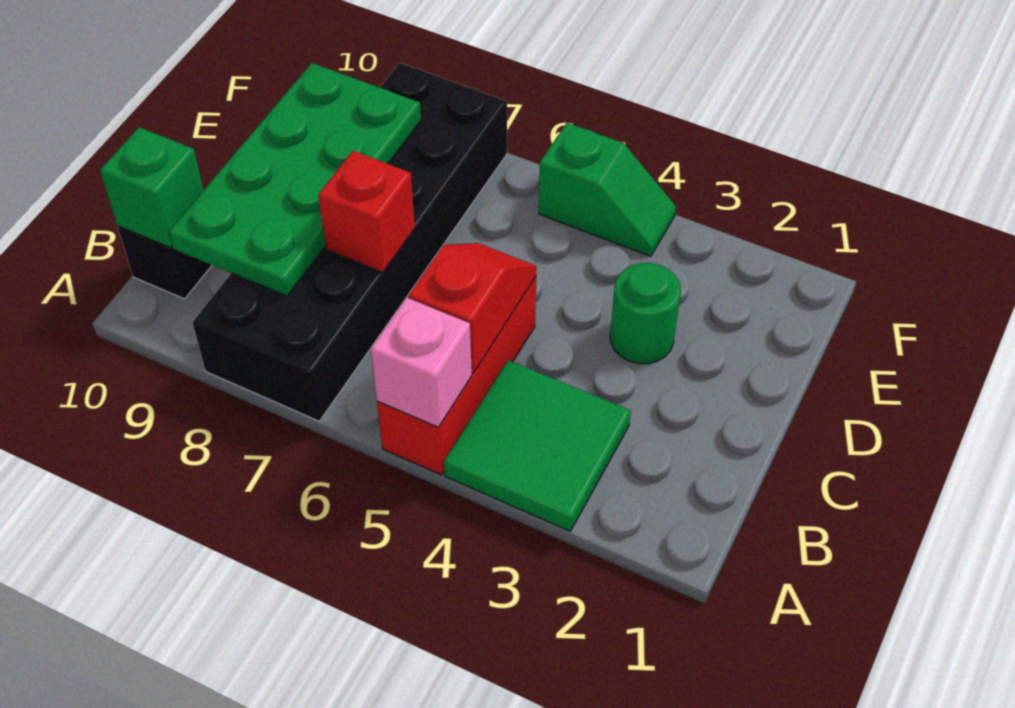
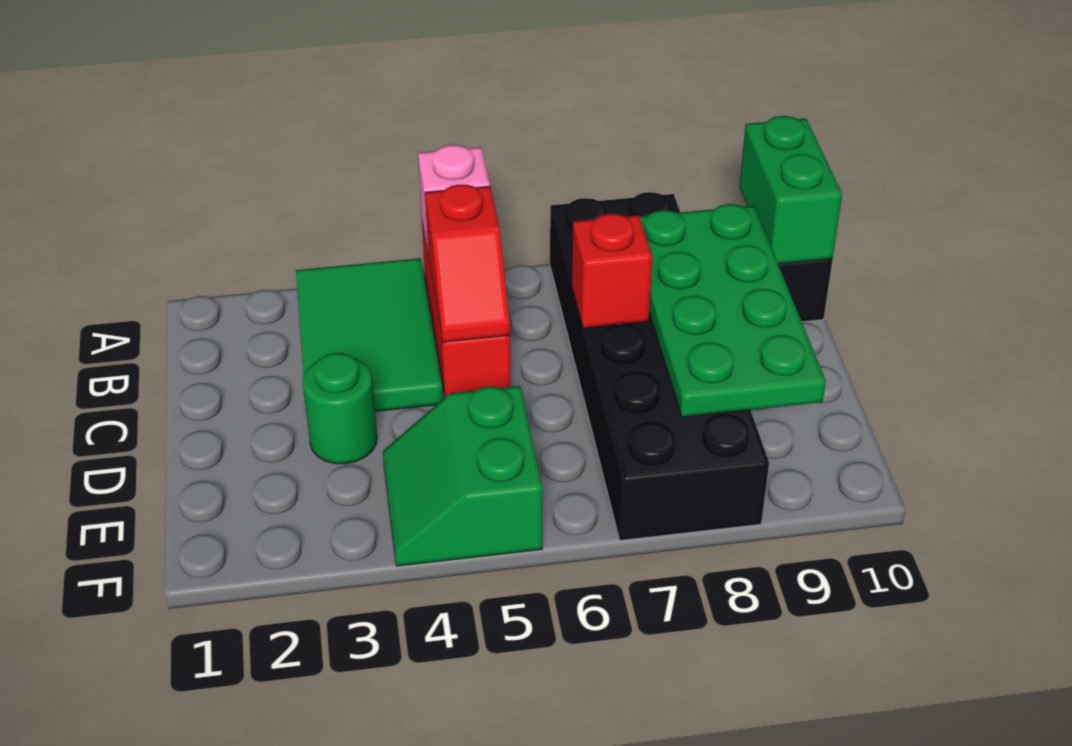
green 2x2 tile [444,360,631,531] -> green 2x3 tile [296,258,443,411]
green 1x1 brick [100,127,203,248] -> green 1x2 brick [739,116,842,264]
green 1x2 slope [539,123,676,256] -> green 2x2 slope [383,386,543,566]

